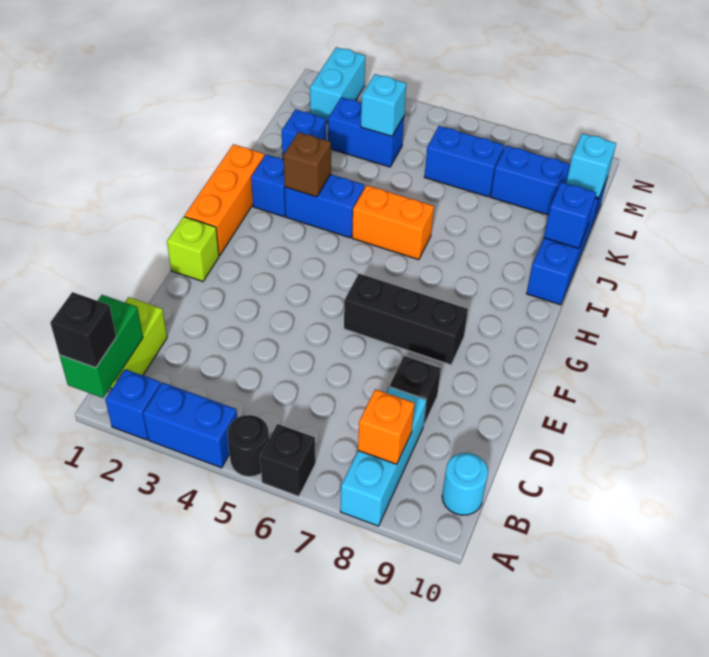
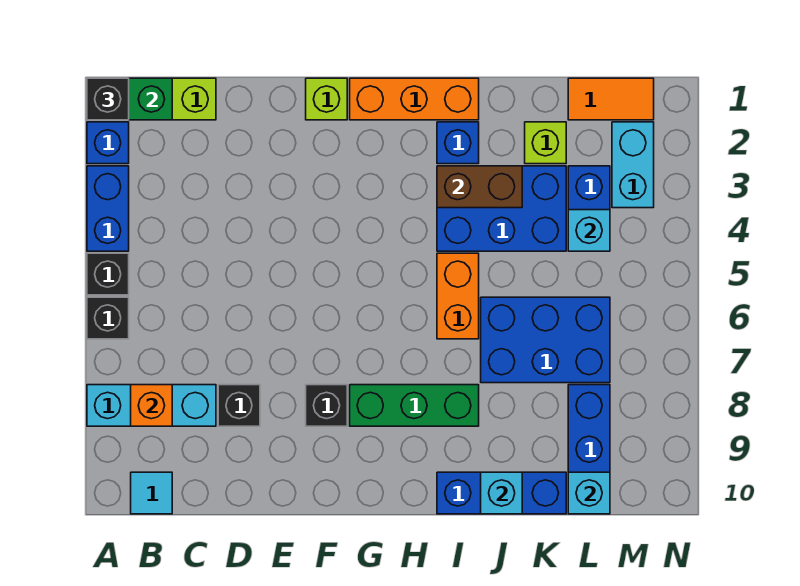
black 1x1 round brick [228,415,269,477] -> black 1x1 brick [87,253,129,295]
cyan 1x1 round brick [442,453,488,515] -> cyan 1x1 tile [131,472,172,514]
black 1x3 brick [344,274,468,365] -> black 1x1 brick [306,385,347,426]
none -> green 1x3 brick [350,385,479,426]
blue 1x2 brick [285,174,365,238] -> blue 2x3 brick [437,166,566,251]
brown 1x1 brick [284,132,331,197] -> brown 1x2 brick [437,166,522,208]
blue 1x1 brick [544,182,596,248] -> cyan 1x1 brick [481,472,522,514]
blue 1x1 brick [282,109,326,160] -> lime 1x1 brick [525,122,566,164]
none -> orange 1x2 tile [568,78,654,120]
blue 1x2 brick [424,126,504,197] -> blue 2x3 brick [481,297,610,383]
cyan 1x2 brick [310,47,365,123] -> cyan 1x2 brick turned to [612,122,654,208]

